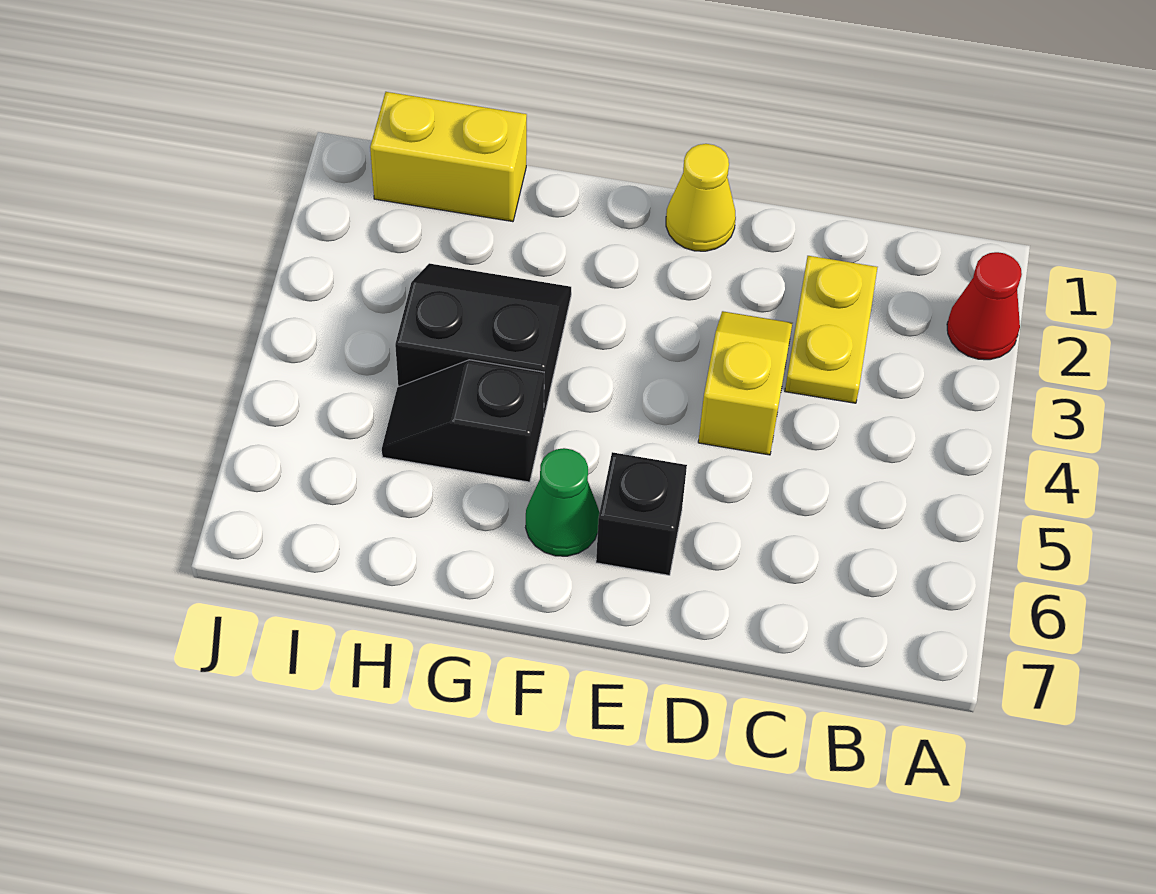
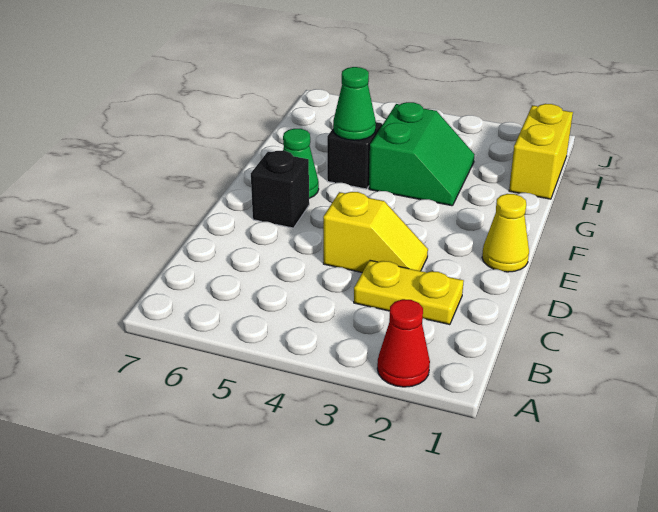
black 2x2 slope [395,263,571,416] -> green 2x2 slope [369,102,475,206]
none -> green 1x1 cone [333,67,376,140]

